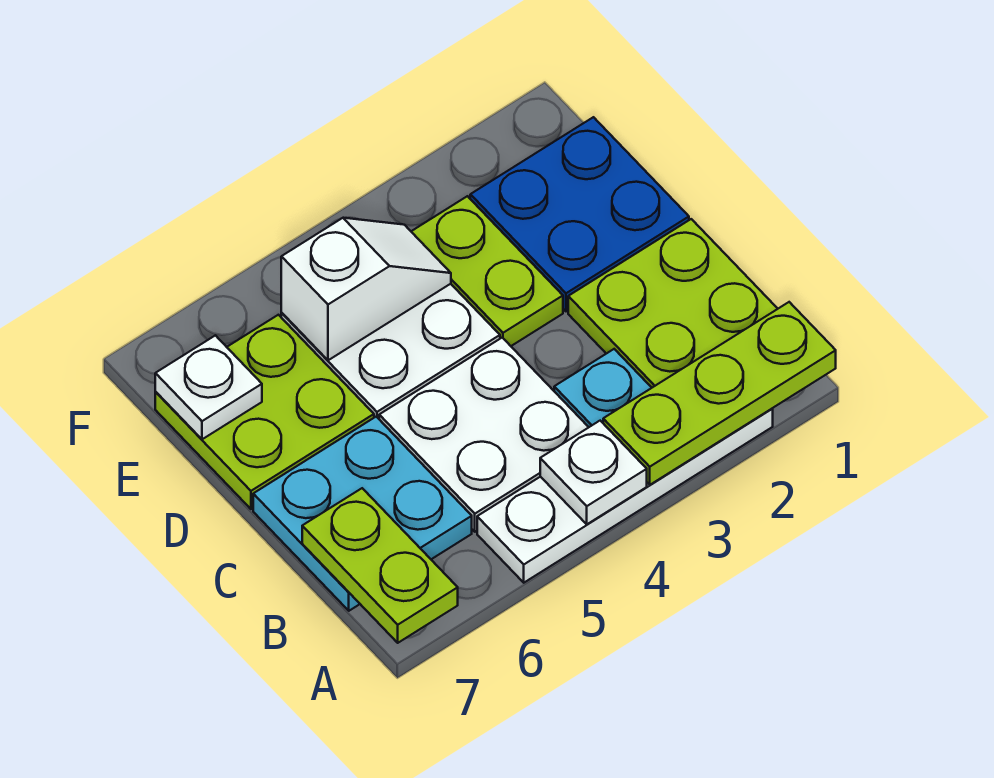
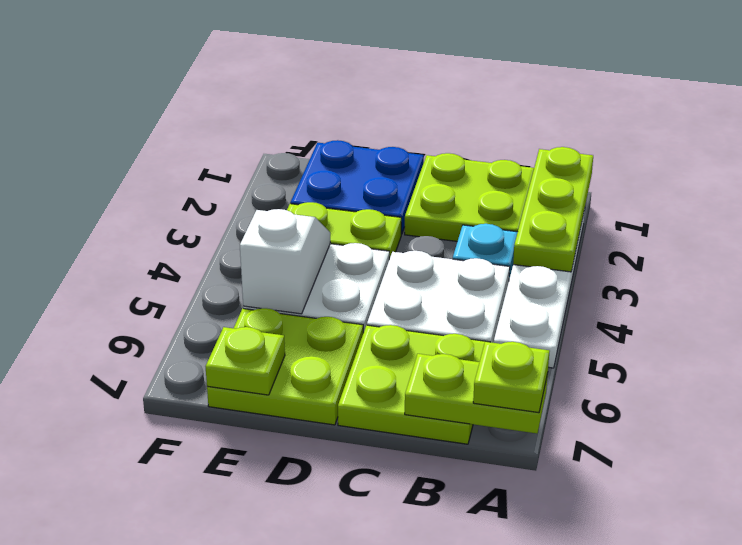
white 1x1 plate [540,421,647,524] -> none
none -> lime 1x1 plate [473,342,549,413]
cyan 2x2 plate [253,417,472,611] -> lime 2x2 plate [338,325,488,444]
white 1x1 plate [155,335,262,439] -> lime 1x1 plate [206,327,285,395]

